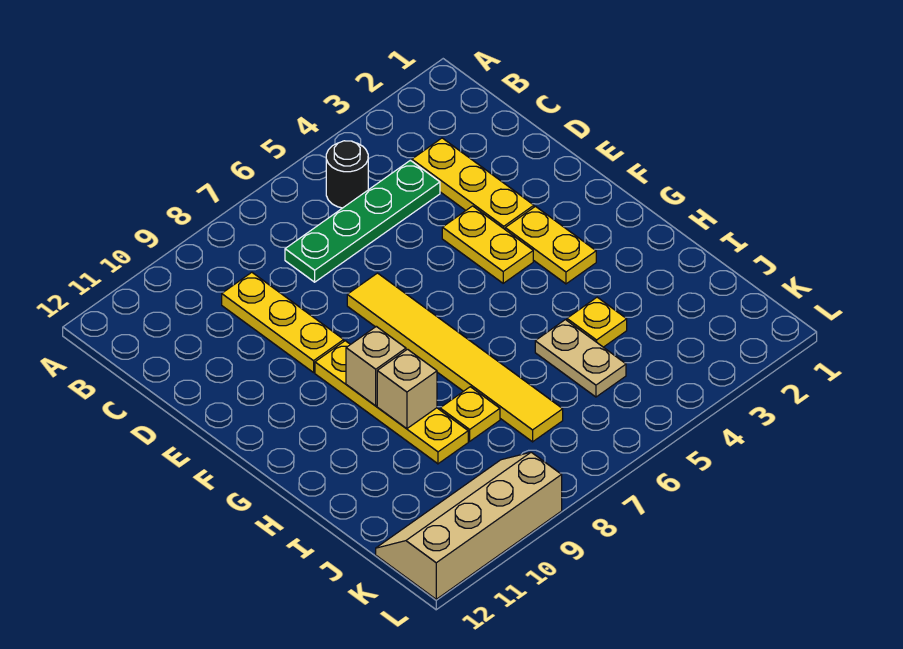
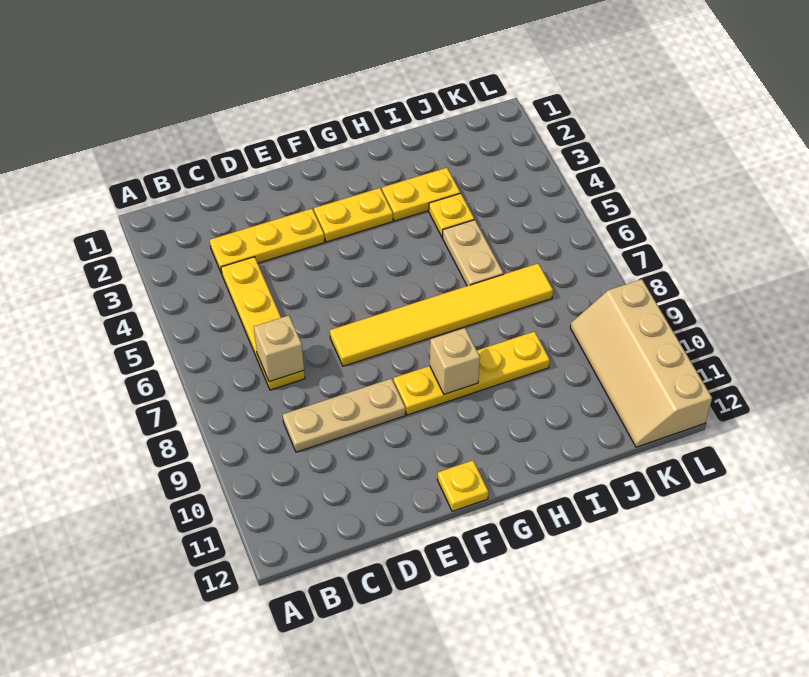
black 1x1 round brick [326,141,368,208] -> none
green 1x4 plate [285,160,440,282] -> yellow 1x4 plate [221,257,305,390]
yellow 1x3 plate [222,272,344,373] -> tan 1x3 plate [283,379,405,452]
yellow 1x2 plate [442,206,533,283] -> yellow 1x2 plate moved to [382,168,460,221]
tan 1x1 brick [377,349,437,429] -> tan 1x1 brick moved to [254,315,304,382]
tan 1x2 plate [535,320,626,397] -> tan 1x2 plate turned to [442,220,503,286]
yellow 1x1 plate [440,387,500,441] -> yellow 1x1 plate moved to [437,460,488,511]

